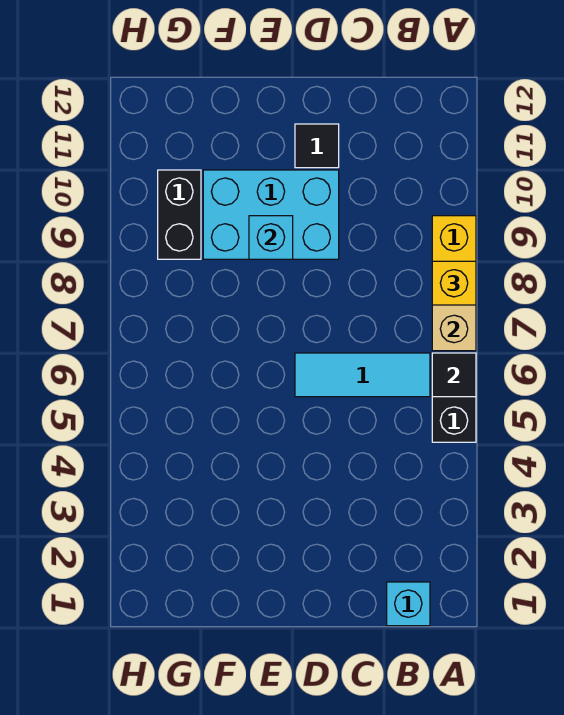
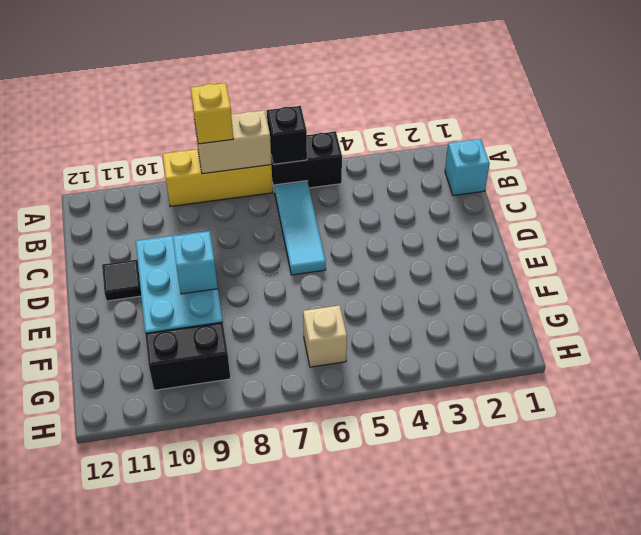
black 1x1 tile [432,353,476,397] -> black 1x1 brick [267,106,307,164]
none -> tan 1x1 brick [303,305,347,367]

